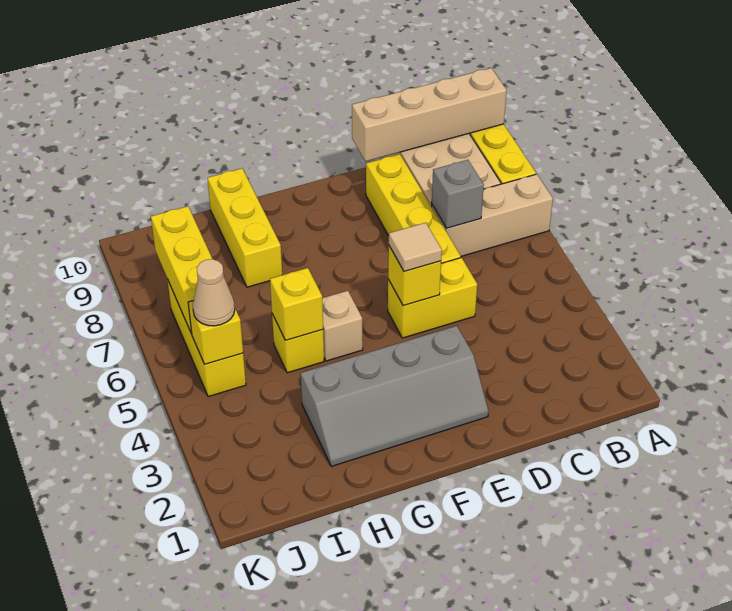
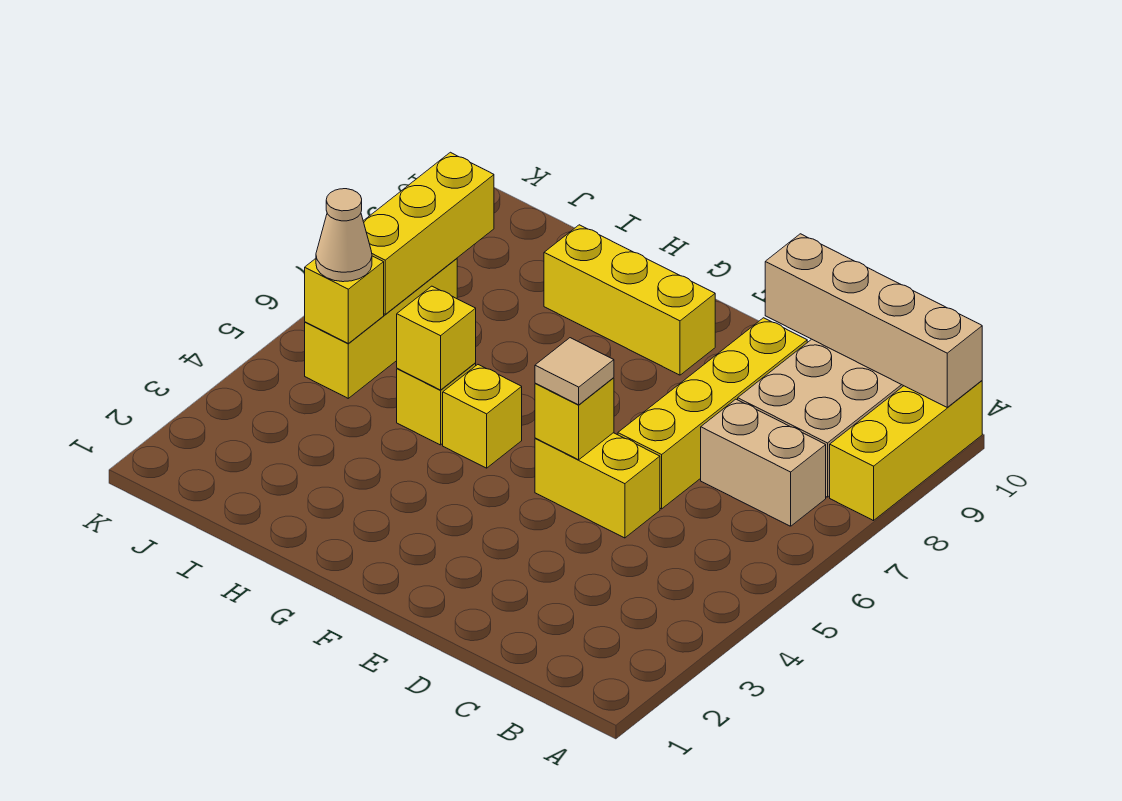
tan 1x3 brick [432,174,553,256] -> tan 1x2 brick [701,399,826,526]
grey 1x1 brick [432,160,484,228] -> none
grey 2x4 slope [301,326,489,466] -> none
tan 1x1 brick [322,291,363,361] -> yellow 1x1 brick [443,365,522,468]
yellow 1x3 brick [207,168,282,287] -> yellow 1x3 brick turned to [544,225,715,375]

